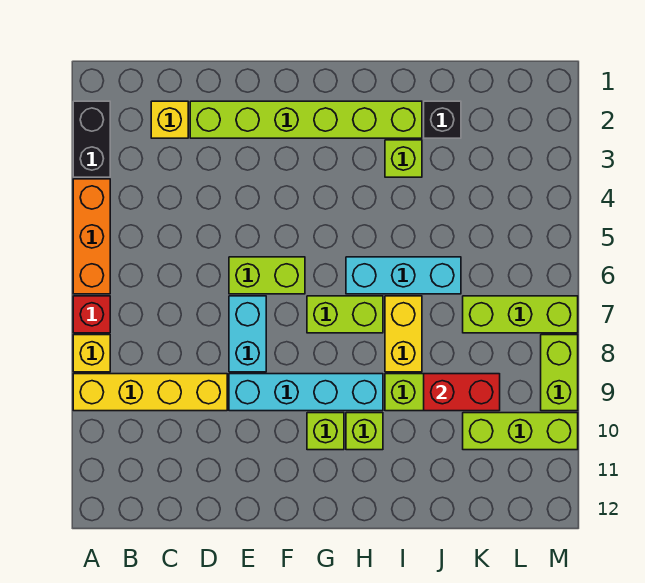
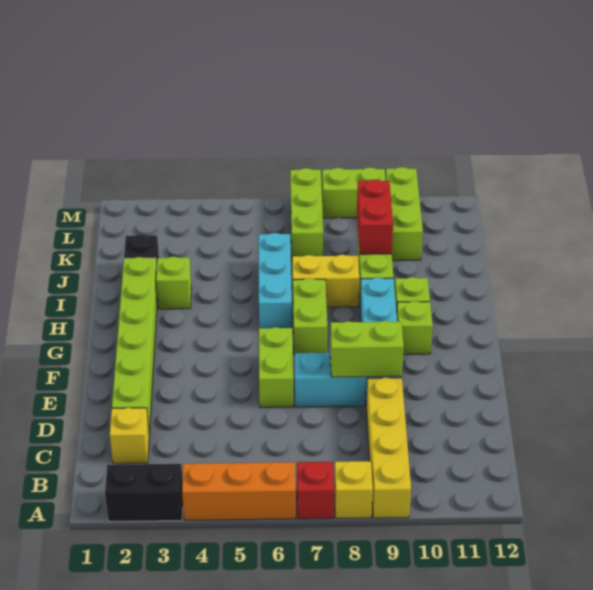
none -> lime 1x2 brick [330,321,404,377]

